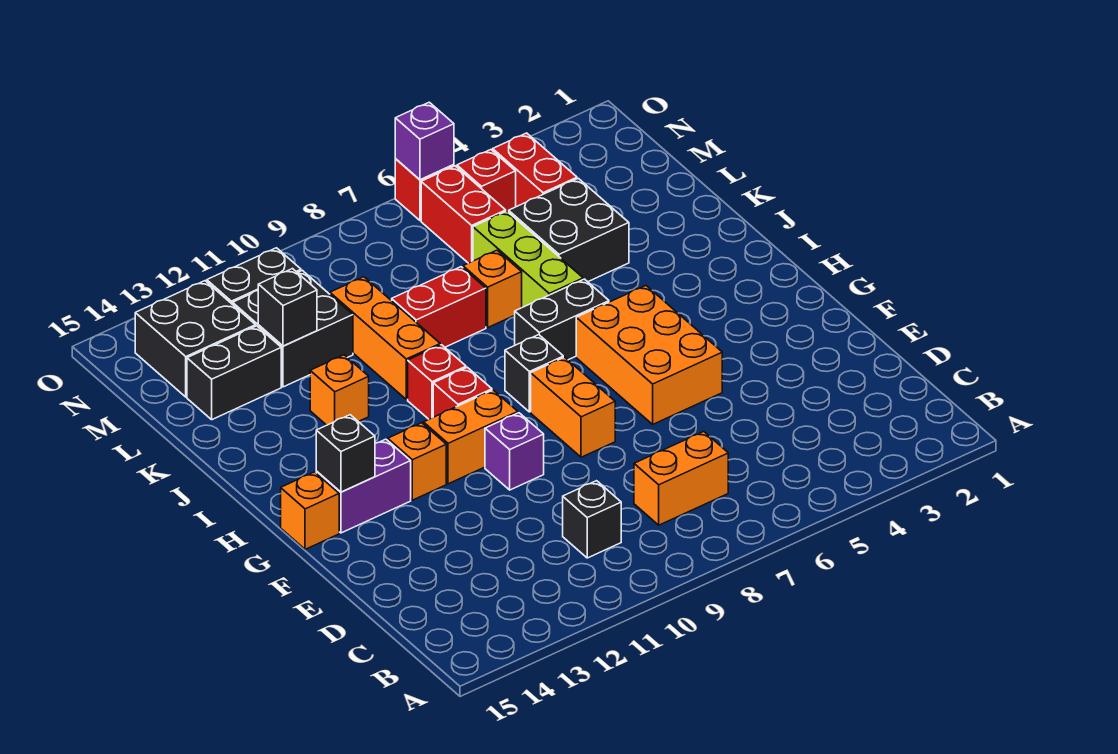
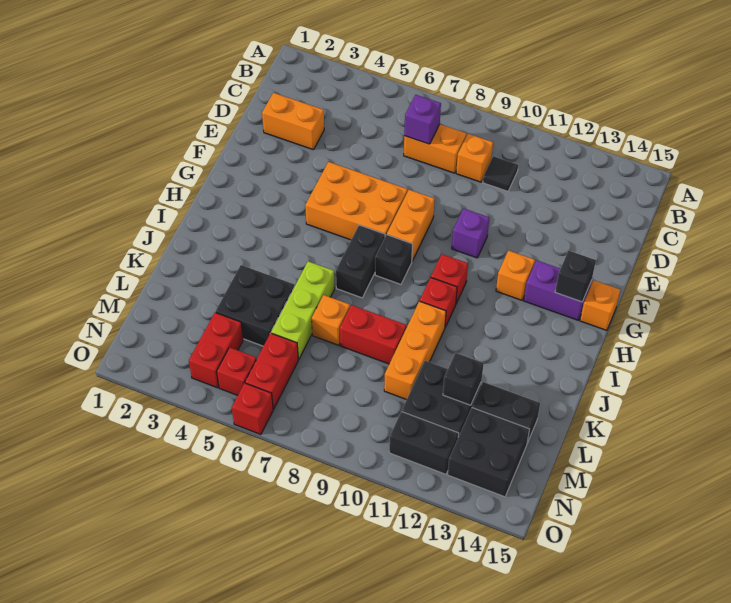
black 1x1 brick [563,481,621,558] -> black 1x1 tile [483,156,518,191]
orange 2x3 brick [576,286,722,424] -> orange 2x3 brick turned to [305,162,407,240]
orange 1x2 brick [423,390,518,484] -> orange 1x2 brick moved to [262,93,324,150]
black 1x2 brick [515,279,609,360] -> black 1x2 brick turned to [336,225,385,298]
orange 1x1 brick [310,355,369,425] -> orange 1x1 brick moved to [456,134,493,182]
purple 1x1 brick [395,102,454,180] -> purple 1x1 brick moved to [404,95,441,144]

